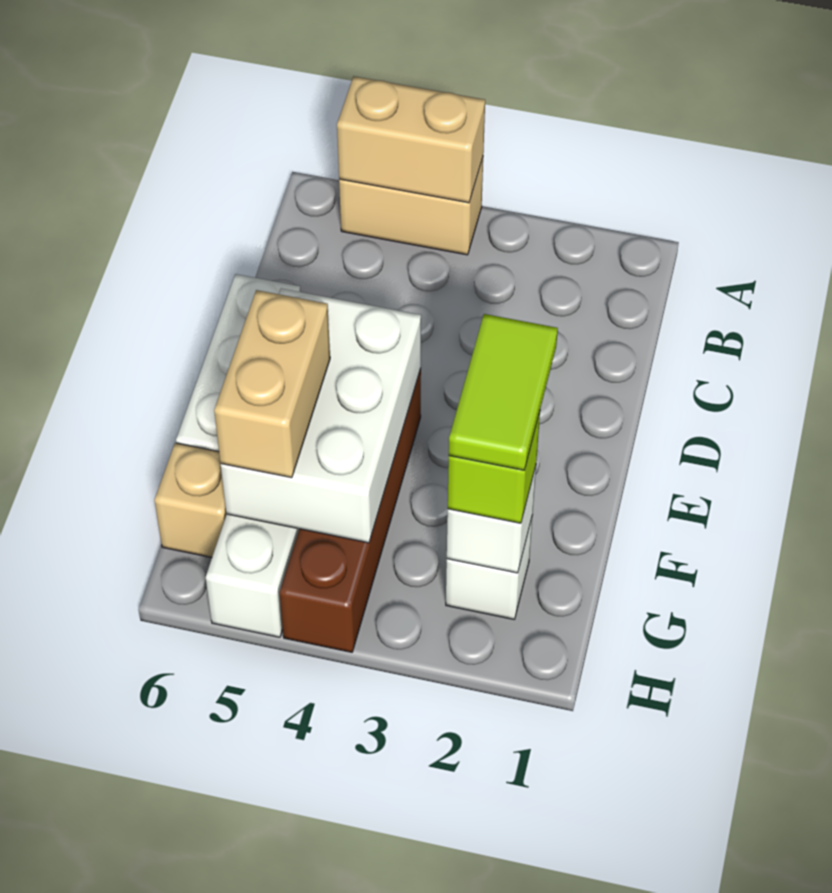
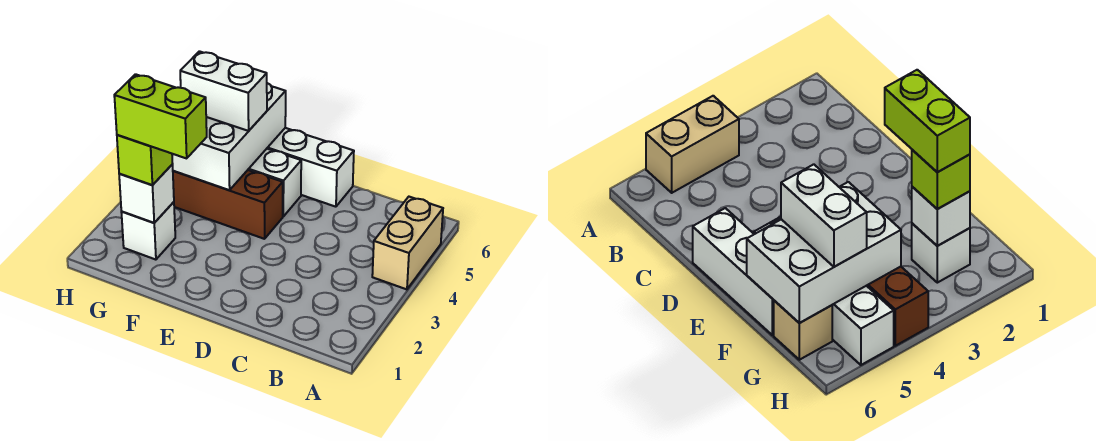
tan 1x2 brick [337,76,485,203] -> none
white 2x3 brick [221,288,421,543] -> white 2x3 brick turned to [172,83,286,190]
lime 1x2 tile [449,314,558,470] -> lime 1x2 brick [114,74,207,158]
tan 1x2 brick [214,290,330,478] -> white 1x2 brick [180,51,267,131]

